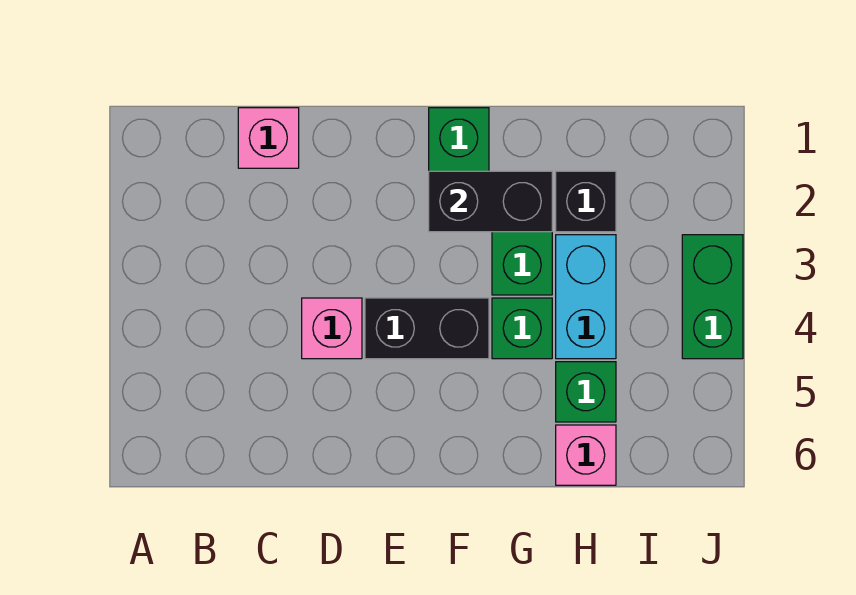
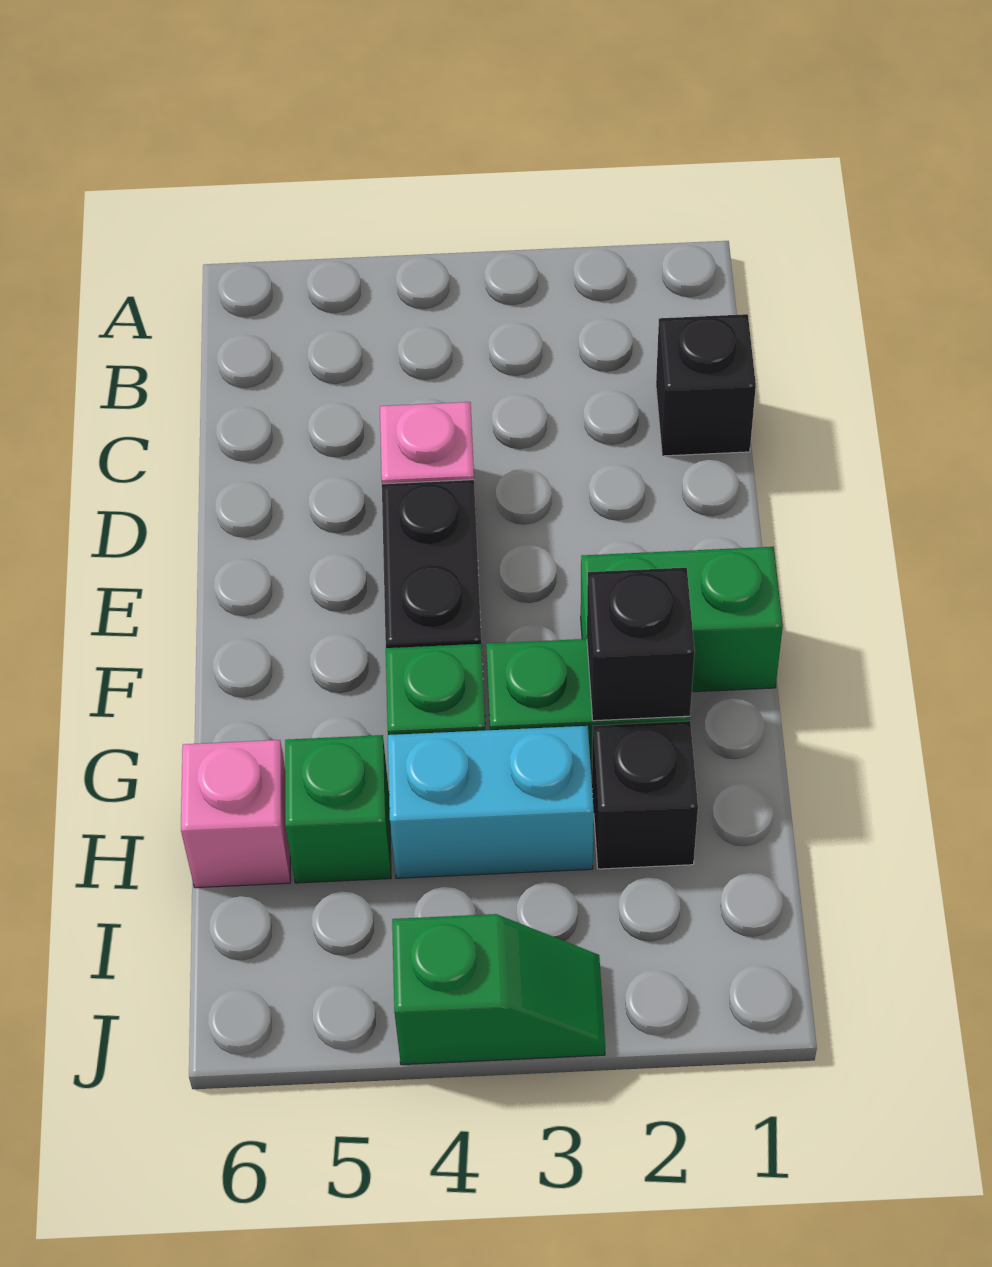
pink 1x1 brick [238,108,299,168] -> black 1x1 brick [656,314,756,456]
black 1x2 brick [429,171,552,232] -> black 1x1 brick [587,567,695,721]
green 1x2 brick [682,235,743,359] -> green 1x2 slope [392,914,605,1065]

